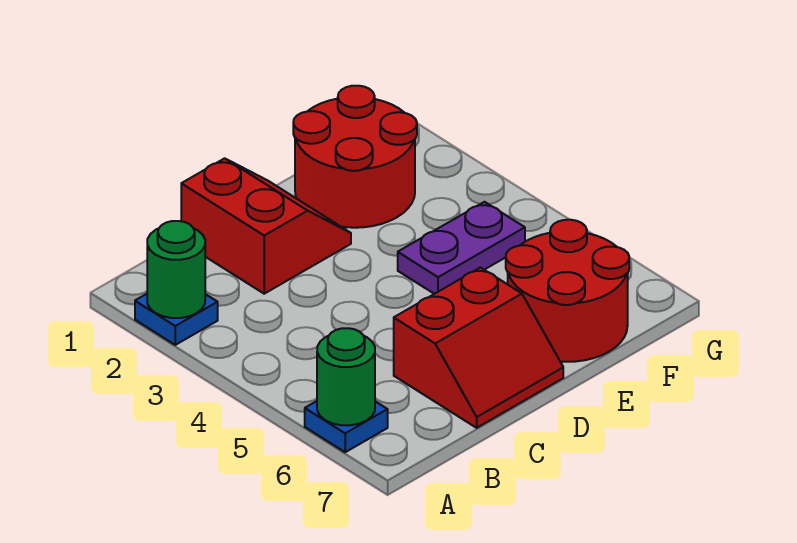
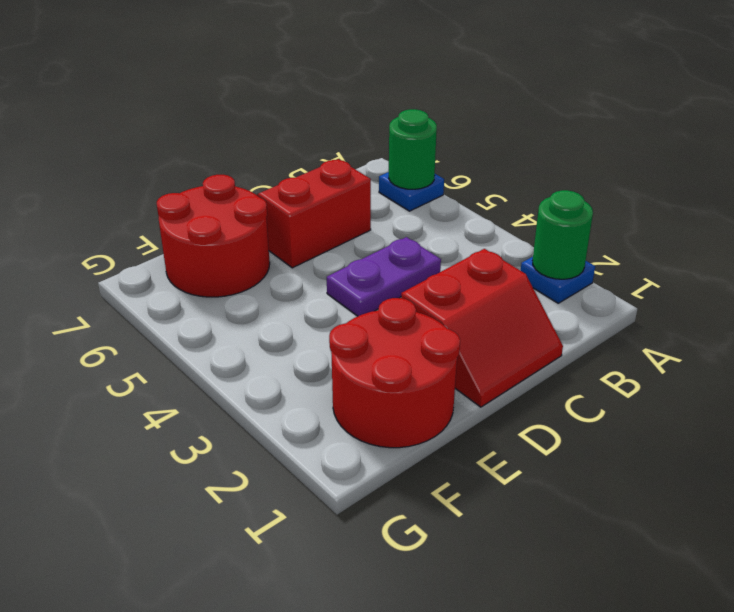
red 2x2 slope [181,158,351,294] -> red 2x2 slope turned to [401,249,563,407]
purple 1x2 plate [398,202,525,294] -> purple 1x2 plate moved to [327,237,441,316]

